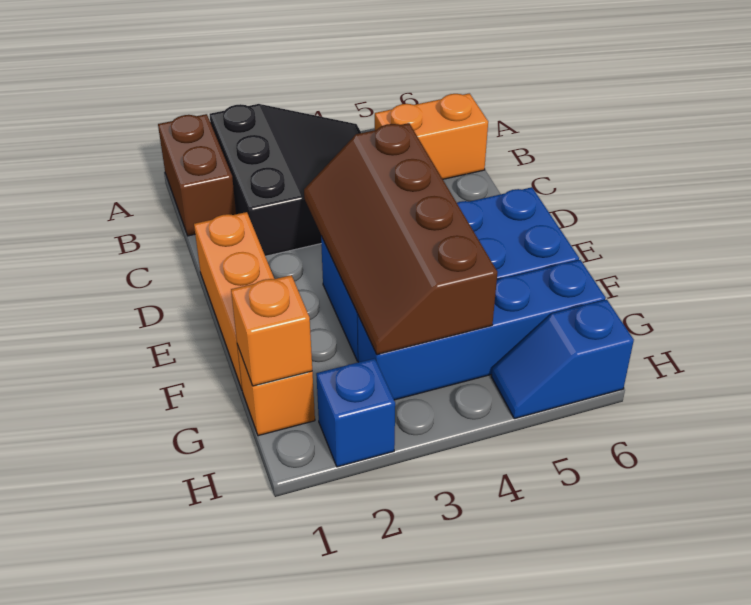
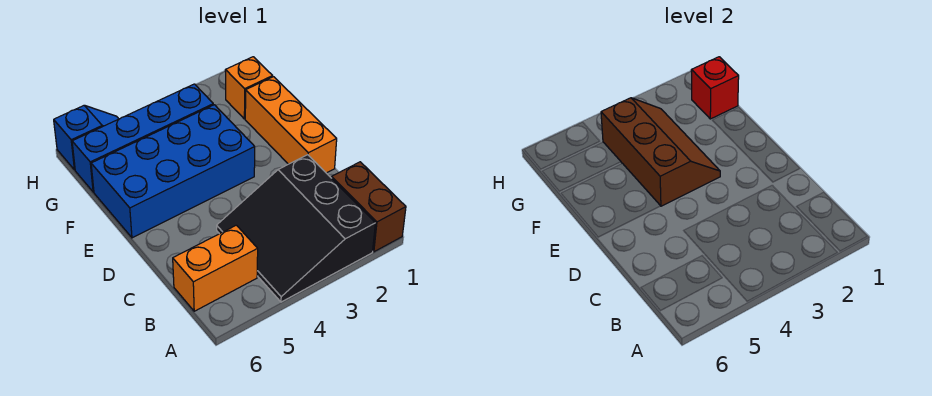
brown 2x4 slope [304,123,497,355] -> brown 2x3 slope [601,98,720,206]
orange 1x1 brick [231,275,312,386] -> red 1x1 brick [691,57,739,119]
blue 1x1 brick [316,358,395,467] -> none

